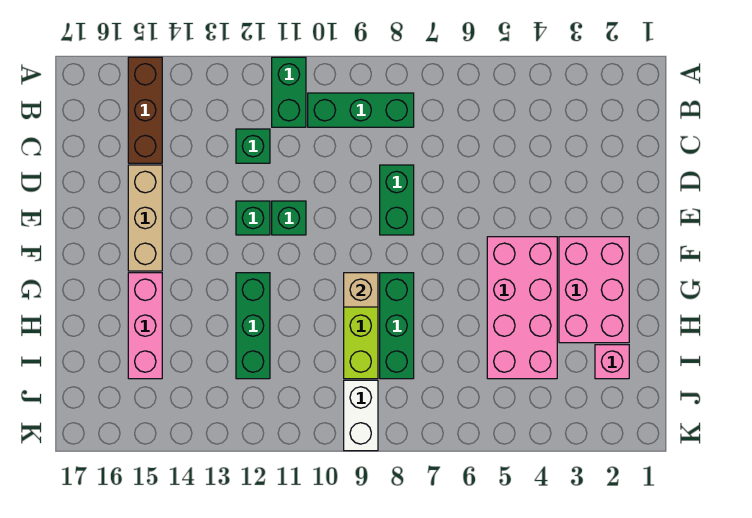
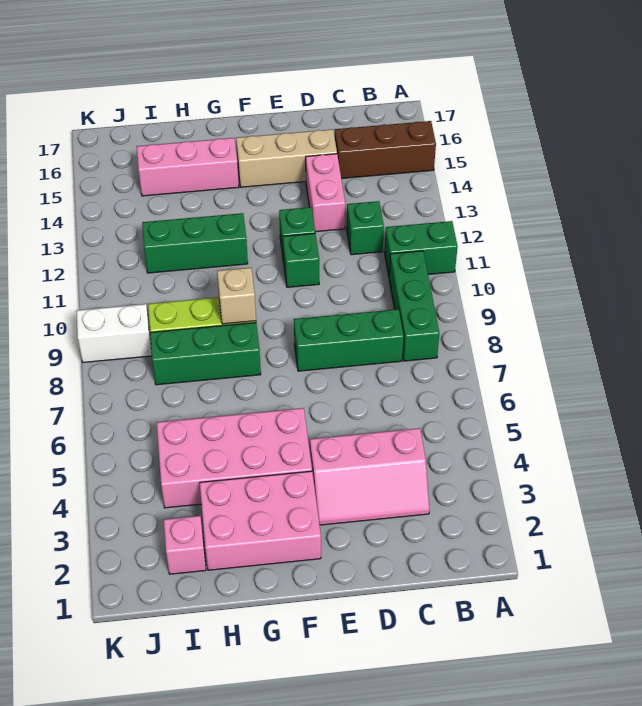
none -> pink 2x3 slope [310,428,430,525]
green 1x2 brick [380,165,414,235] -> green 1x3 brick [294,309,404,371]
none -> pink 1x2 brick [306,154,345,232]

